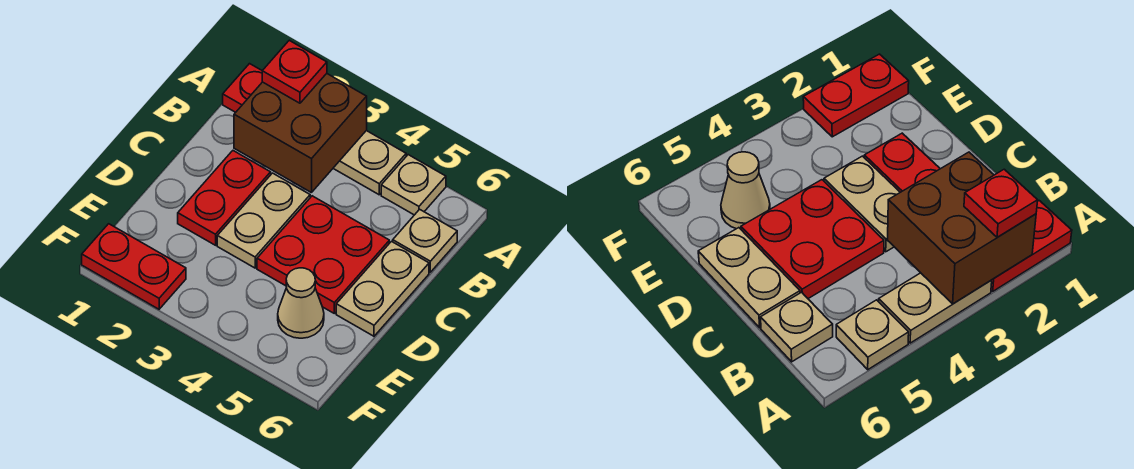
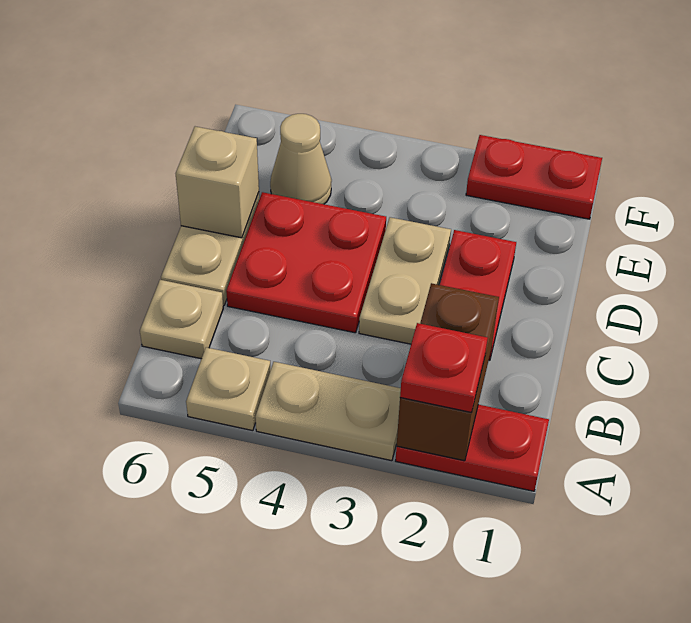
brown 2x2 brick [234,74,367,193] -> brown 1x2 brick [397,283,499,461]
none -> tan 1x1 brick [176,127,259,238]

